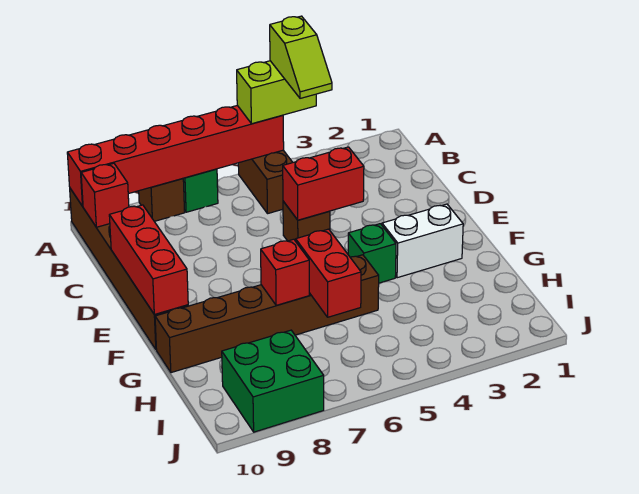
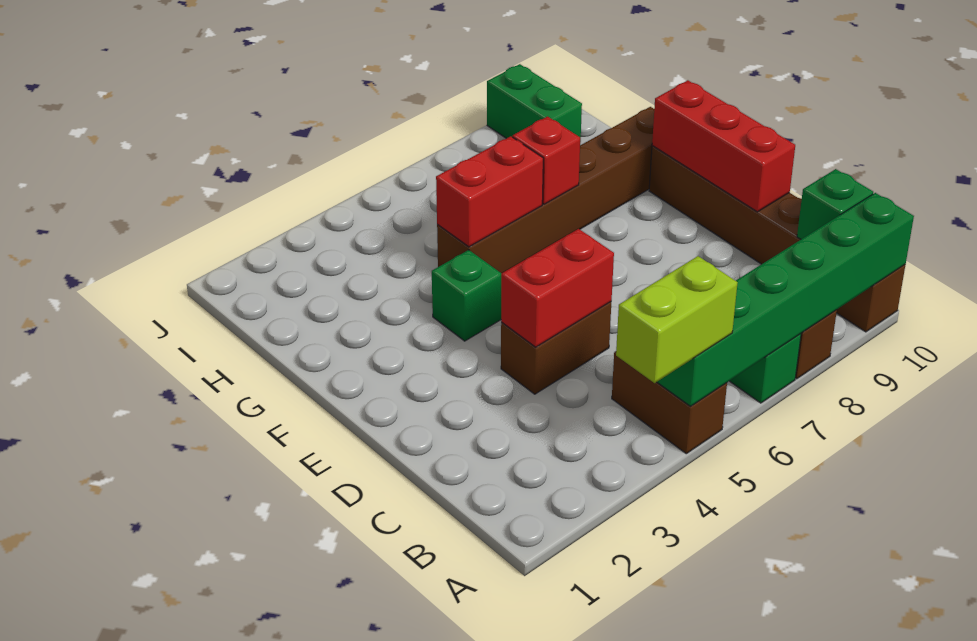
lime 1x2 slope [270,16,332,98] -> none
red 1x6 brick [67,105,284,206] -> green 1x6 brick [657,193,914,406]
red 1x1 brick [81,163,129,227] -> green 1x1 brick [797,169,873,239]
brown 1x1 brick [283,201,330,241] -> brown 1x2 brick [501,302,611,394]
white 1x2 brick [382,204,463,278] -> none
red 1x2 brick [296,229,361,317] -> red 1x2 brick turned to [436,136,543,247]
green 2x2 brick [222,330,324,432] -> green 1x2 brick [487,64,582,142]

